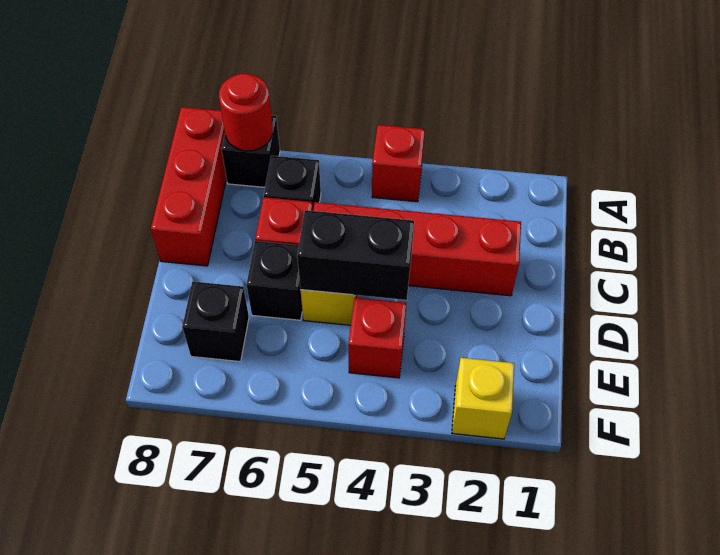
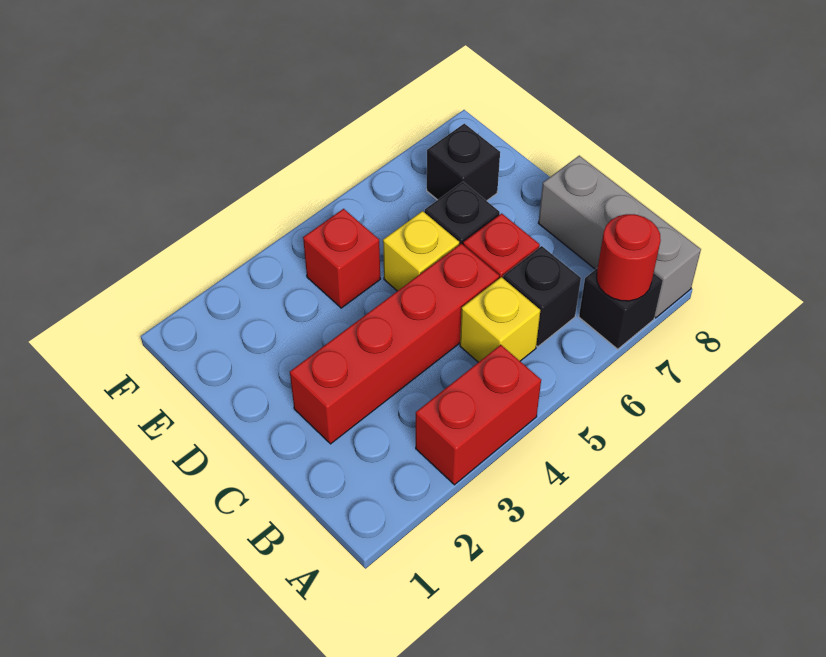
red 1x1 brick [372,125,425,202] -> red 1x2 brick [416,345,541,485]
red 1x3 brick [151,107,227,266] -> grey 1x3 brick [539,156,701,318]
black 1x2 brick [297,210,414,300] -> none
yellow 1x1 brick [452,358,514,439] -> yellow 1x1 brick moved to [460,277,540,362]

